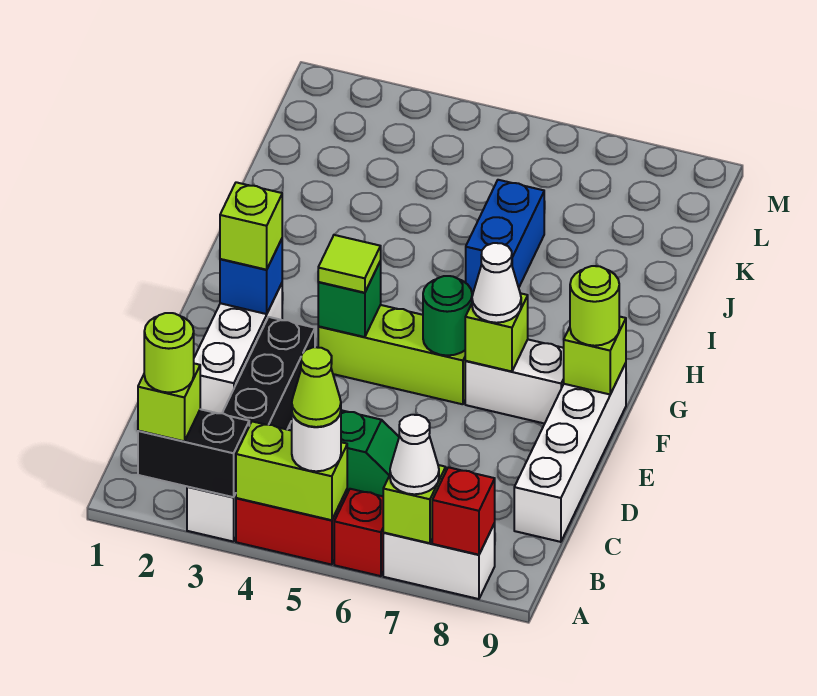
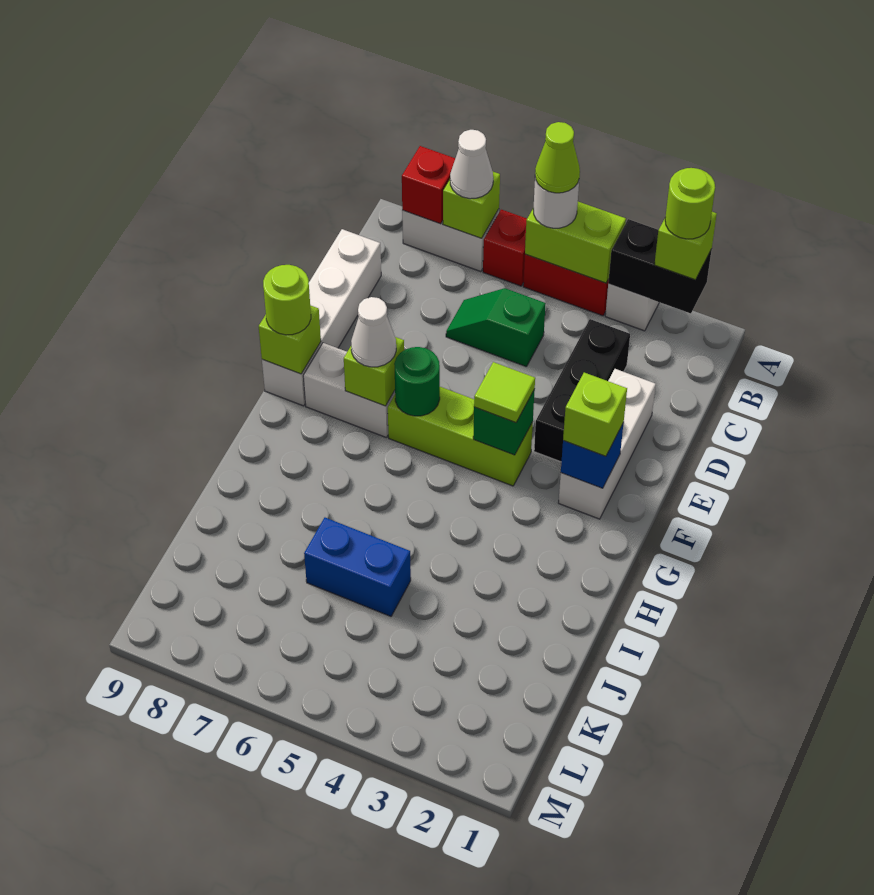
blue 1x2 brick [466,180,544,292] -> blue 1x2 brick turned to [304,518,411,616]

